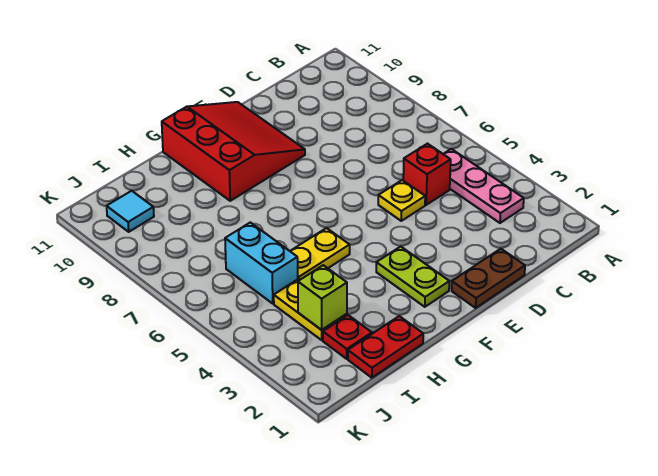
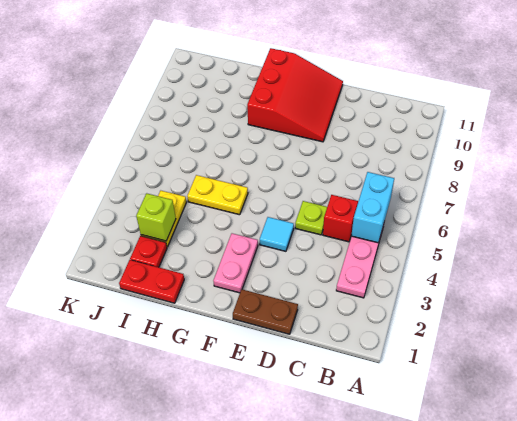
yellow 1x1 plate [378,180,425,221] -> lime 1x1 plate [295,201,327,235]
lime 1x2 plate [376,247,449,307] -> pink 1x2 plate [213,233,258,293]
cyan 1x2 brick [225,222,298,303] -> cyan 1x2 brick moved to [351,172,394,243]
cyan 1x1 tile [107,191,154,232] -> cyan 1x1 tile moved to [260,217,294,251]

